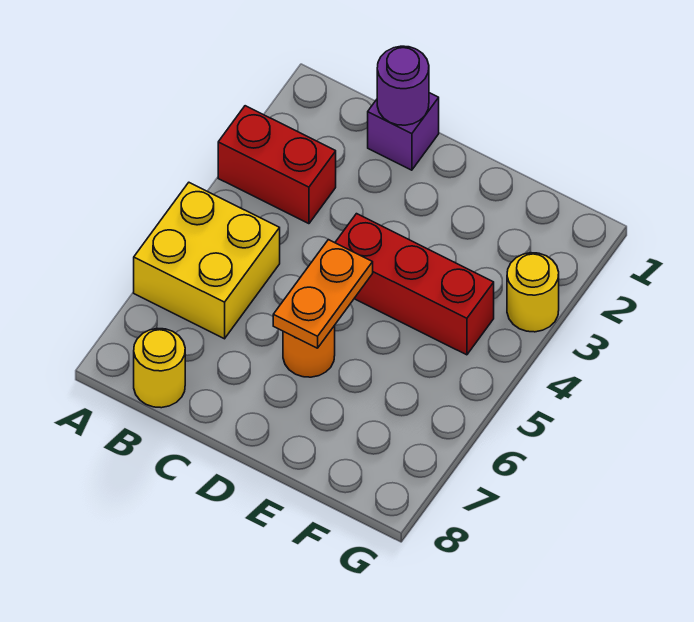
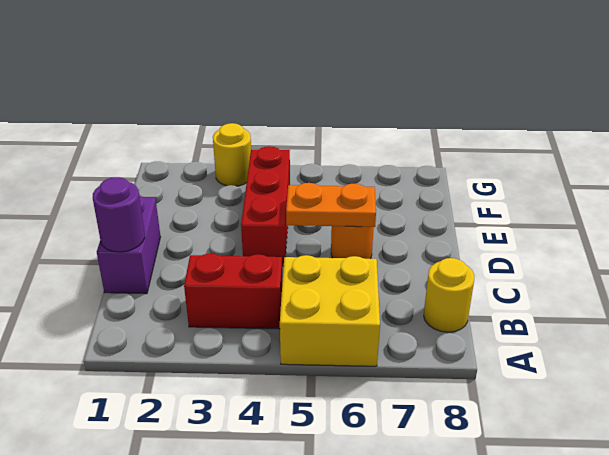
red 1x2 brick [218,106,336,224] -> red 1x2 brick turned to [184,254,283,329]
purple 1x1 brick [368,93,439,170] -> purple 1x2 brick [97,196,161,294]

